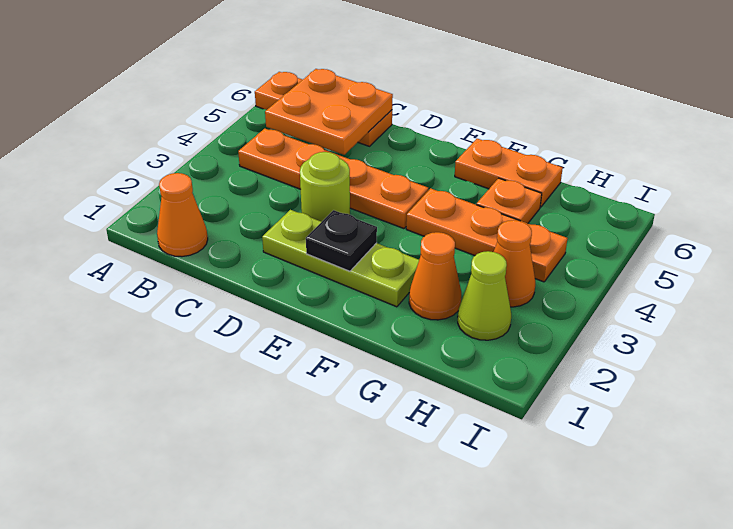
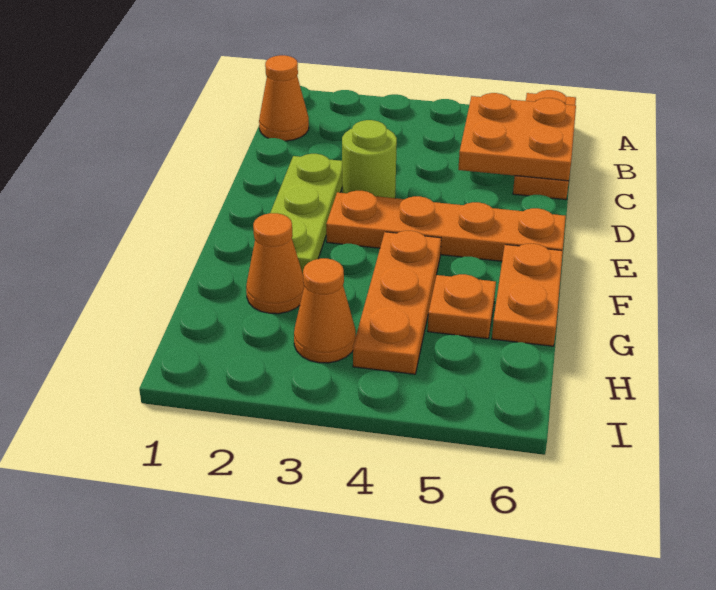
orange 1x4 plate [238,129,428,229] -> orange 1x4 plate turned to [326,191,566,261]
black 1x1 plate [306,210,377,271] -> none
lime 1x1 cone [458,251,511,340] -> none

